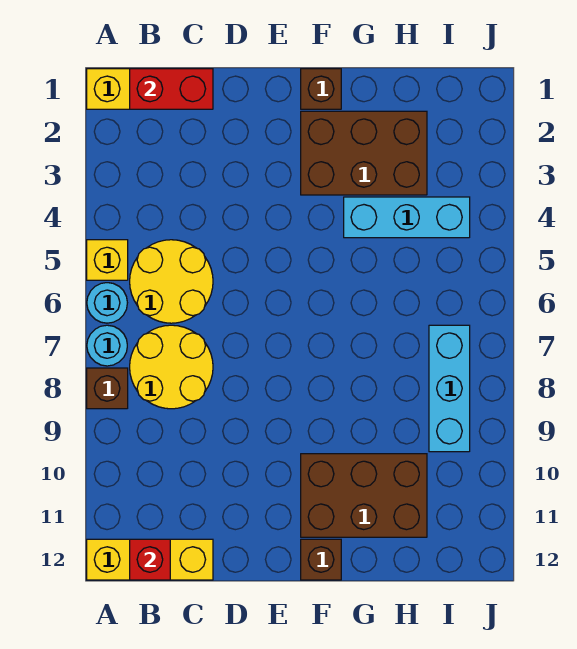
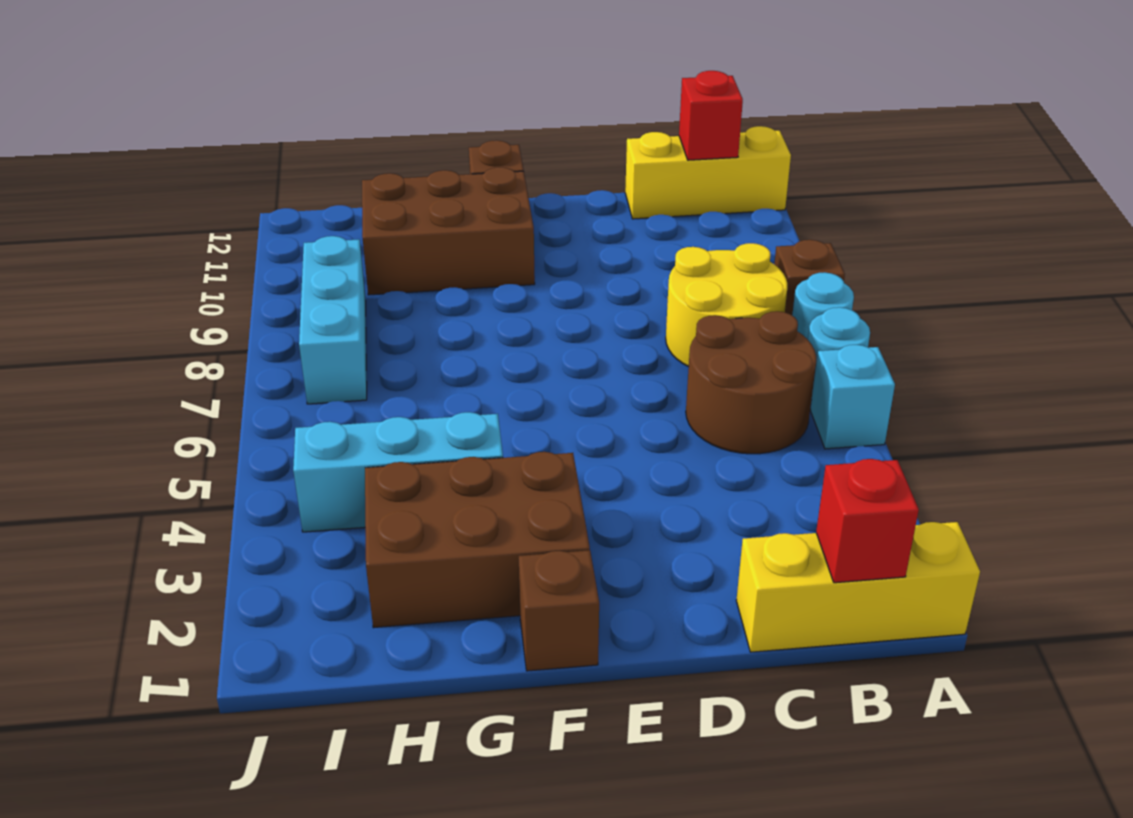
yellow 1x1 brick [87,240,128,280] -> cyan 1x1 brick [810,345,895,449]
red 1x2 brick [130,69,213,109] -> red 1x1 brick [816,459,919,583]
yellow 2x2 round brick [130,240,213,323] -> brown 2x2 round brick [686,311,816,454]

